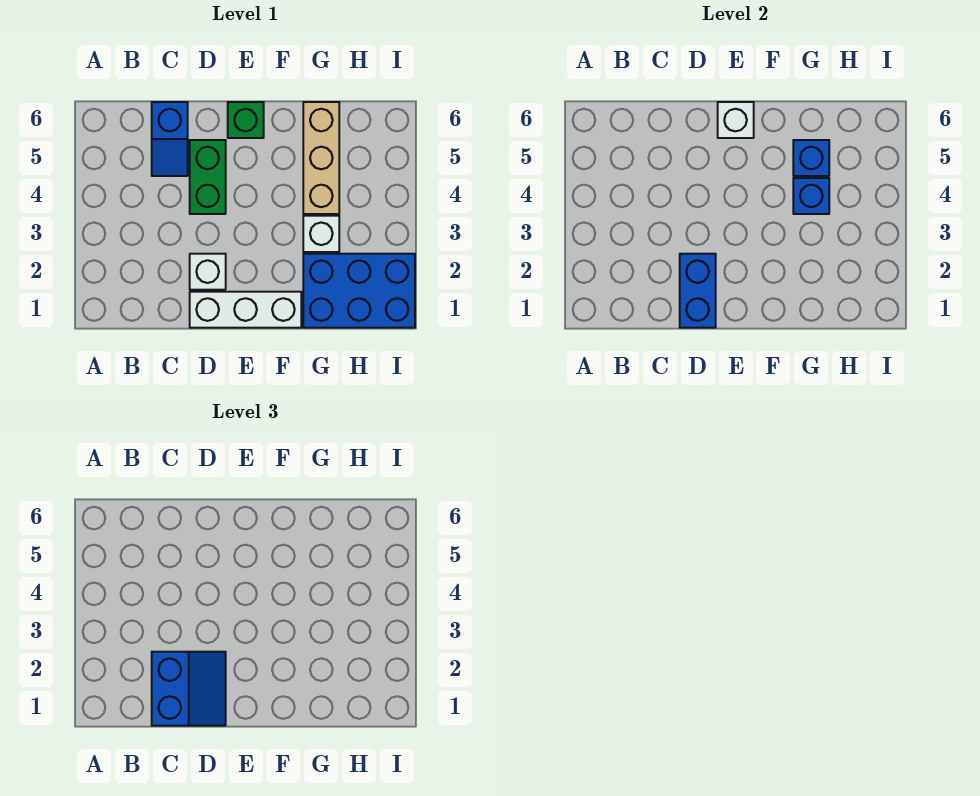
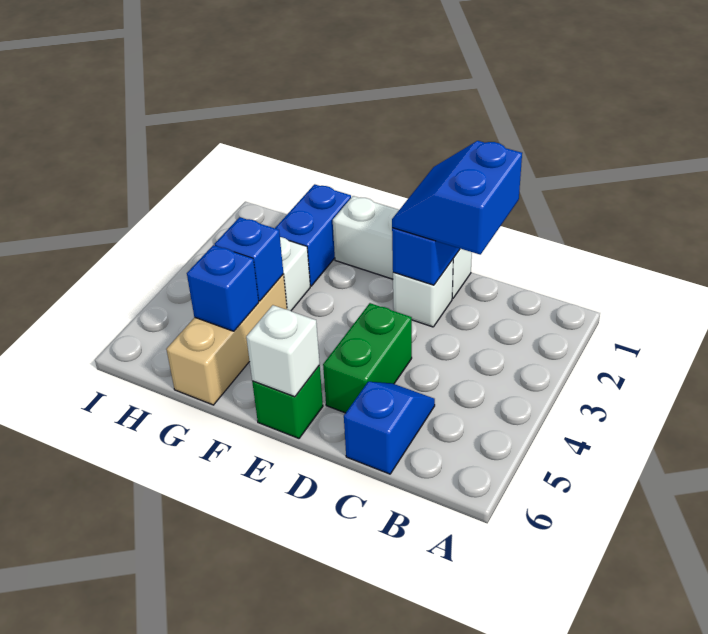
blue 2x3 brick [303,254,415,328] -> blue 1x2 brick [275,184,351,286]

